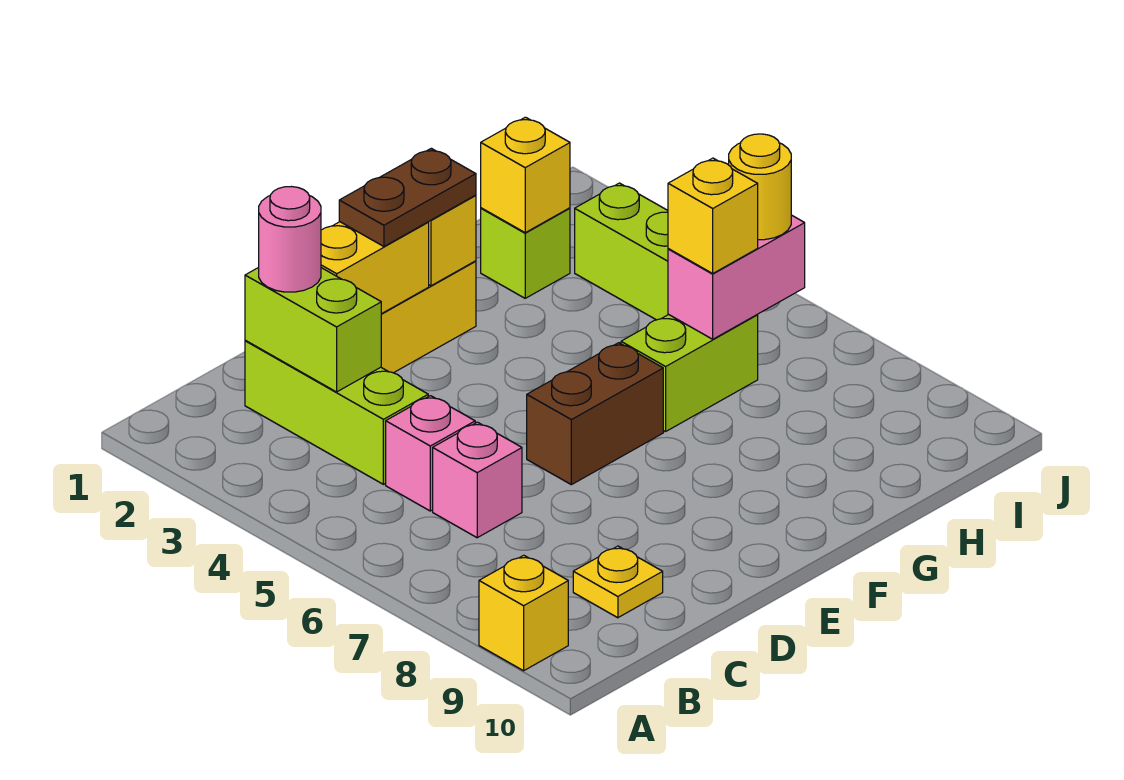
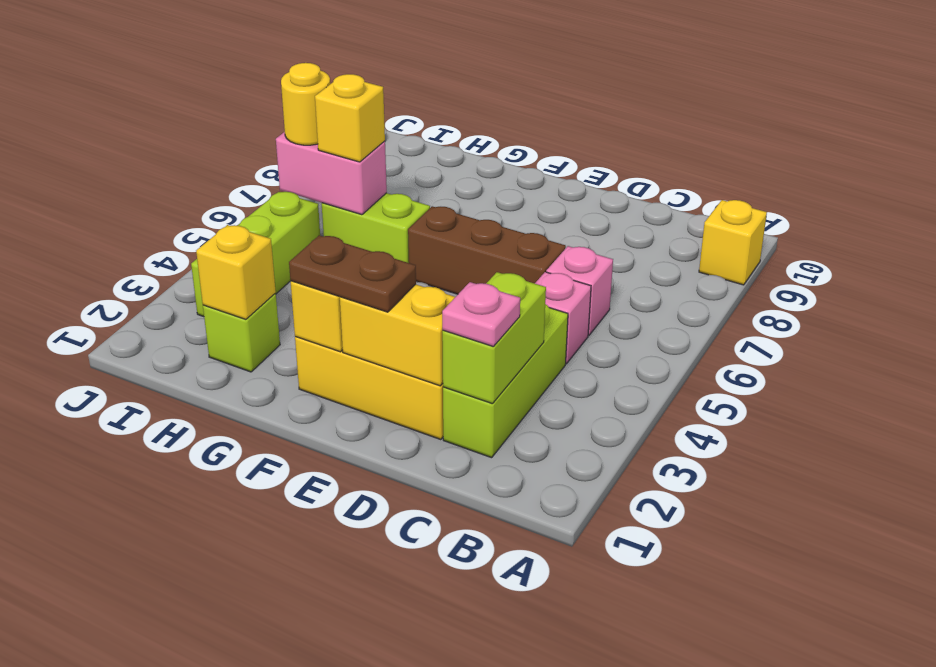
pink 1x1 round brick [259,187,321,292] -> pink 1x1 plate [442,282,520,346]
yellow 1x1 plate [573,546,663,618] -> none
brown 1x2 brick [527,343,663,485] -> brown 1x3 brick [408,206,566,294]

